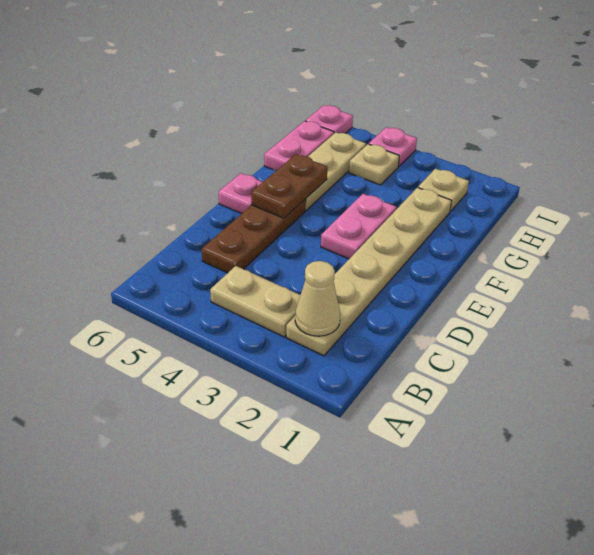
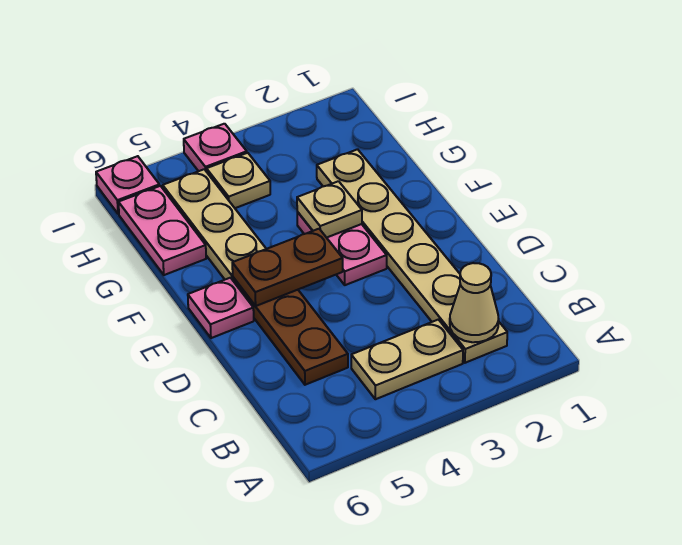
brown 1x2 plate [251,154,327,218] -> brown 1x2 plate turned to [232,229,343,306]
tan 1x1 plate [418,169,469,212] -> tan 1x1 plate moved to [297,181,362,238]

